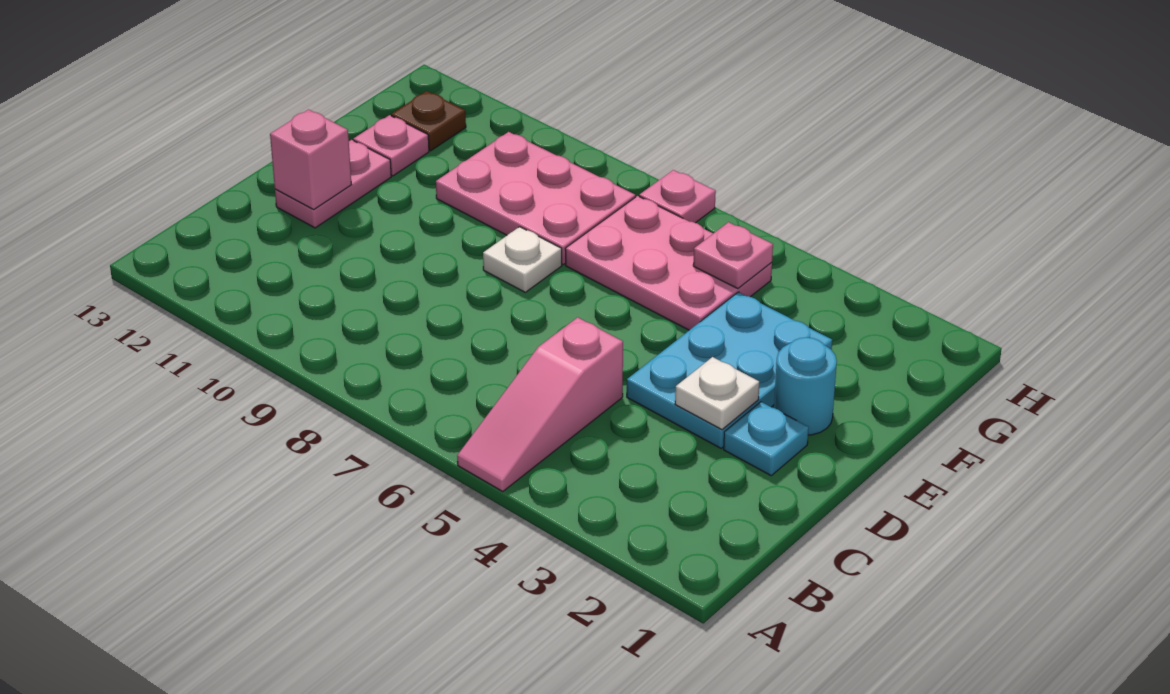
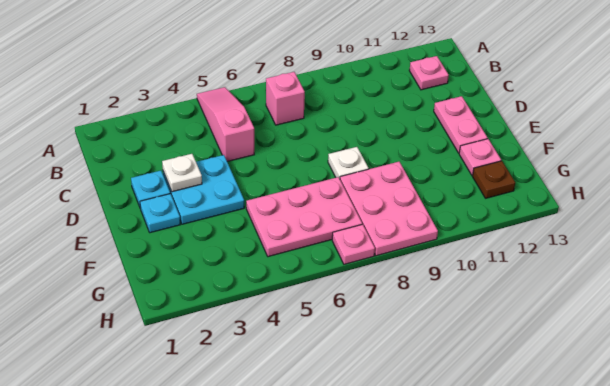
cyan 2x3 plate [627,292,832,448] -> cyan 2x2 plate [163,155,244,224]
pink 1x1 brick [270,110,351,210] -> pink 1x1 brick moved to [266,72,305,125]
cyan 1x1 round brick [774,337,837,435] -> cyan 1x1 plate [140,194,180,233]
pink 2x3 plate [436,132,635,265] -> pink 2x3 plate turned to [340,162,438,256]
pink 1x1 plate [693,222,773,289] -> pink 1x1 plate moved to [409,56,449,90]

